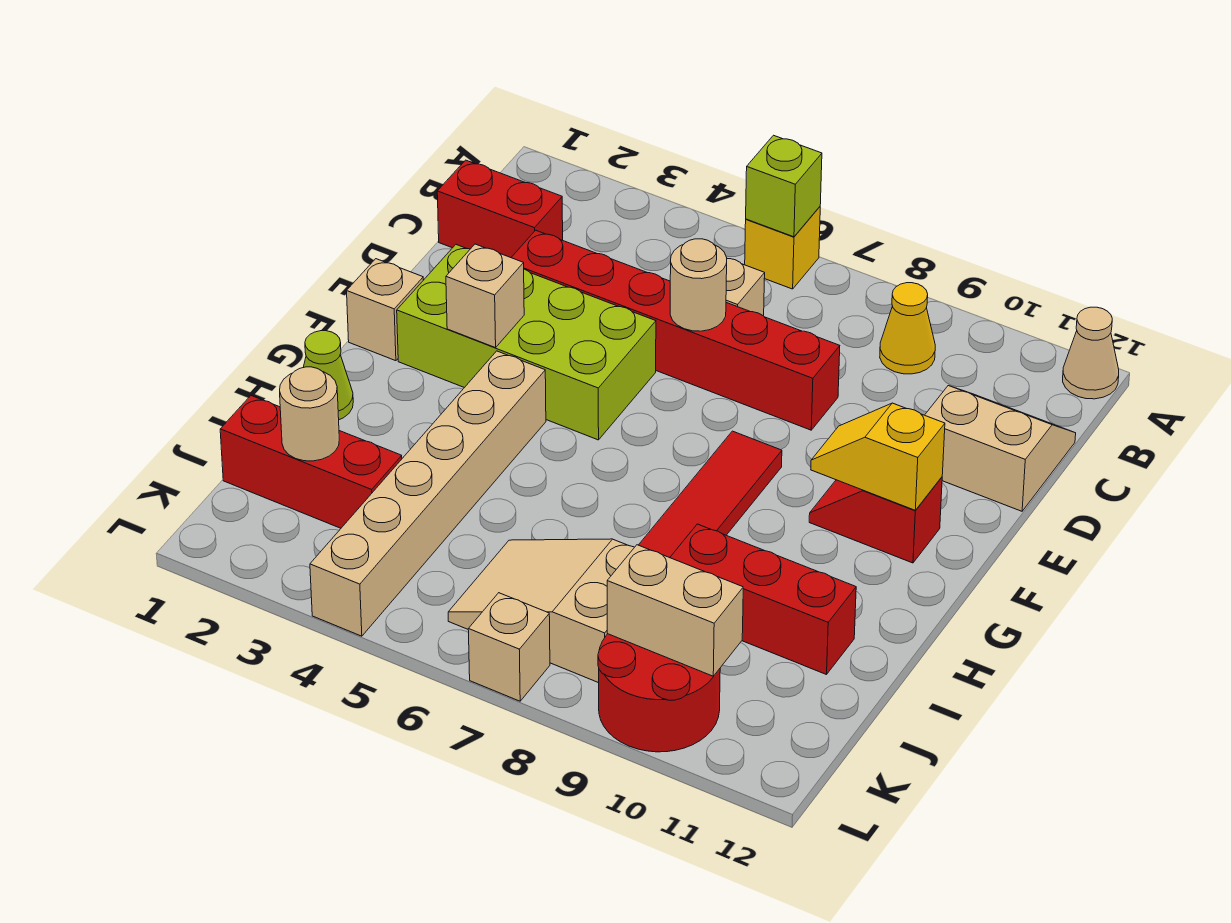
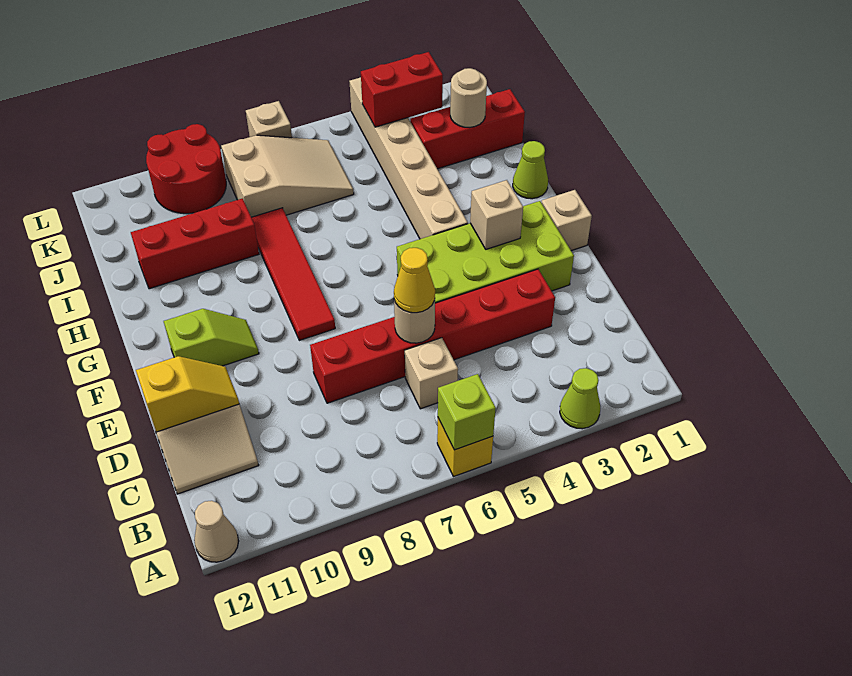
none -> lime 1x1 cone [560,368,600,429]
yellow 1x1 cone [880,283,935,374] -> yellow 1x1 cone moved to [394,248,435,313]
red 1x2 brick [437,160,563,258] -> red 1x2 brick moved to [361,52,443,127]
red 1x2 slope [809,477,942,563] -> lime 1x2 slope [164,309,259,366]
yellow 1x2 slope [811,403,945,510] -> yellow 1x2 slope moved to [136,356,239,432]
tan 1x2 brick [607,545,743,676] -> none

